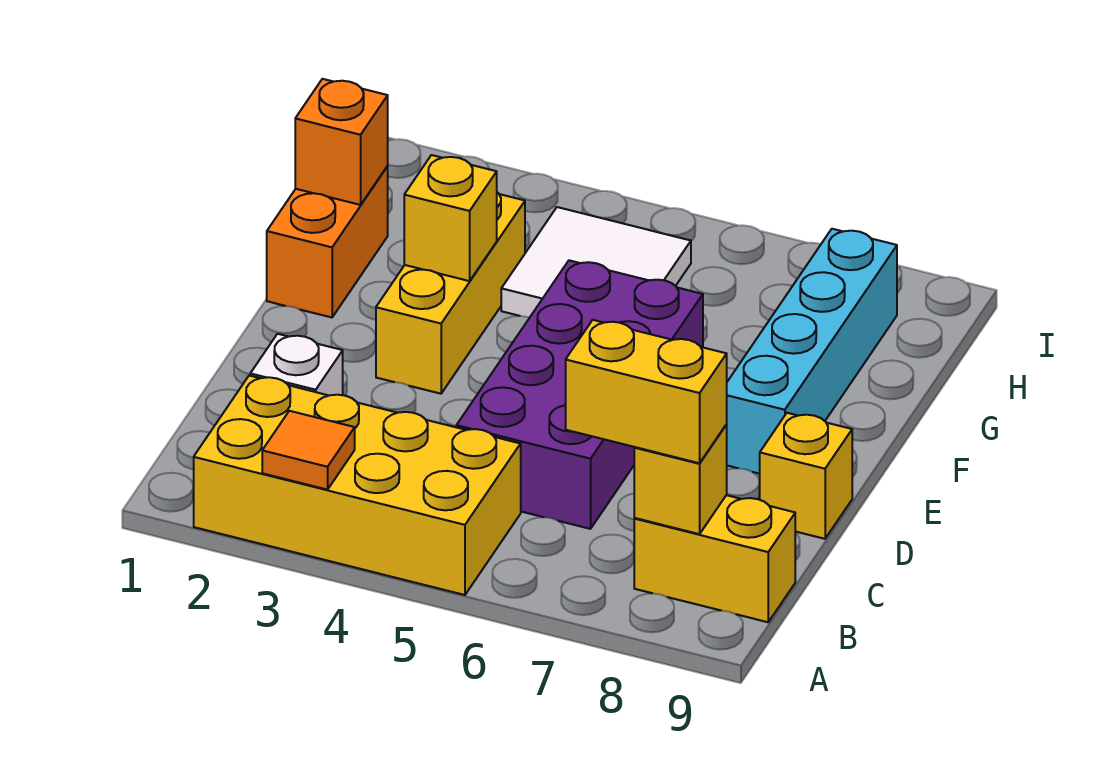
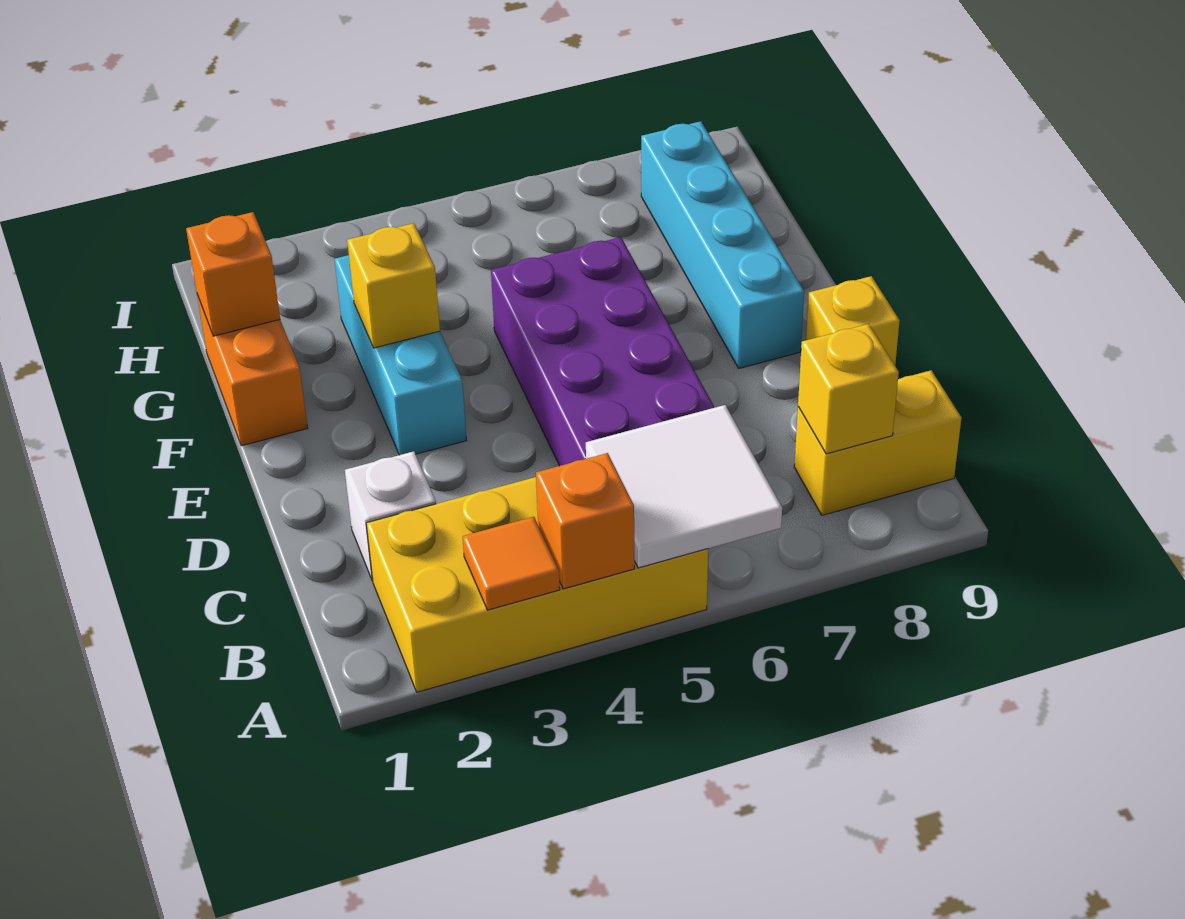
none -> orange 1x1 brick [536,453,634,589]
yellow 1x2 brick [566,320,727,463] -> none
yellow 1x3 brick [376,192,525,394] -> cyan 1x3 brick [335,255,466,455]
white 2x2 tile [501,207,691,318] -> white 2x2 tile moved to [586,405,782,568]

